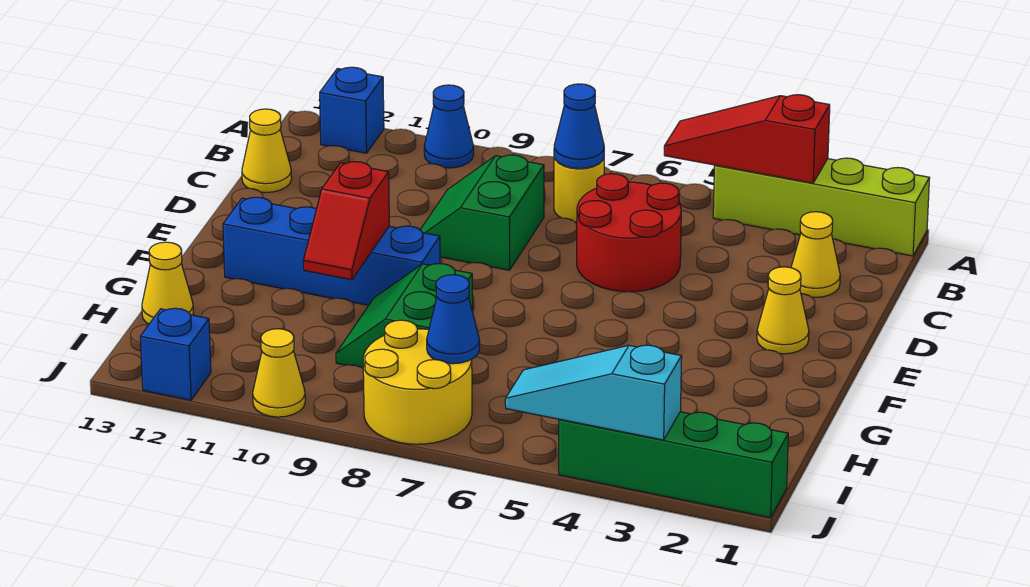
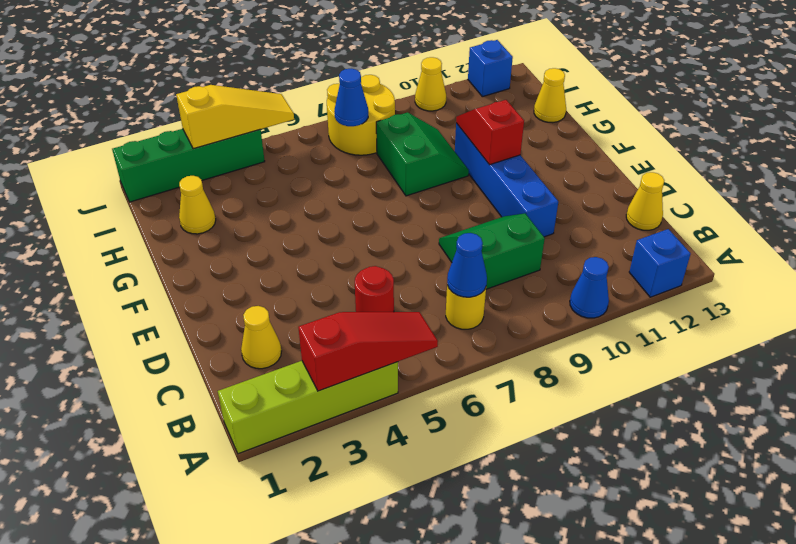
red 2x2 round brick [577,174,681,292] -> red 1x1 round brick [355,266,394,312]
green 2x2 slope [420,155,544,270] -> green 2x2 slope turned to [439,214,545,289]
yellow 1x1 cone [757,267,809,354] -> yellow 1x1 cone moved to [179,176,216,234]
blue 1x4 brick [223,197,440,305] -> blue 1x4 brick turned to [455,123,558,237]
cyan 1x3 slope [505,345,682,440] -> yellow 1x3 slope [176,85,294,149]

